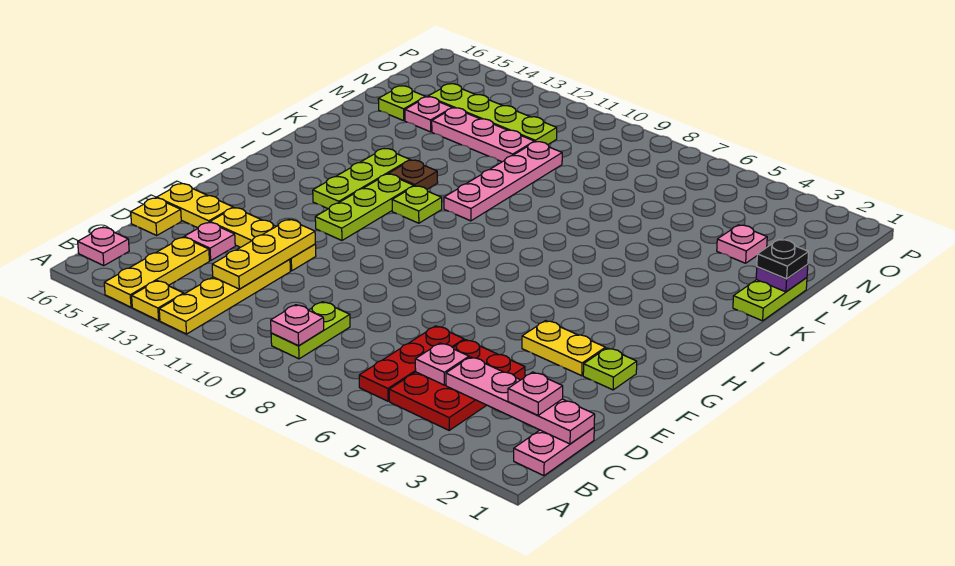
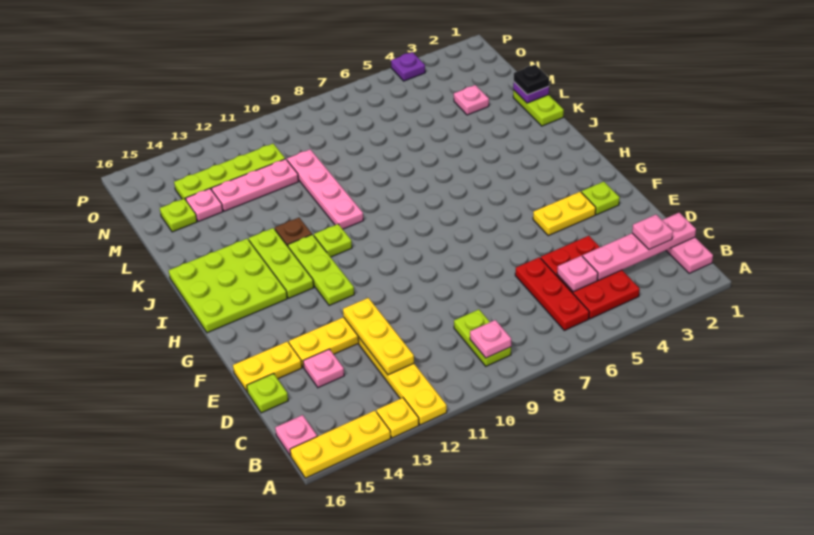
yellow 1x3 plate [104,237,209,307] -> yellow 1x3 plate turned to [290,411,391,478]
yellow 1x1 plate [131,198,181,235] -> lime 1x1 plate [247,374,288,413]
none -> lime 3x3 plate [169,239,287,333]
none -> purple 1x1 plate [391,52,425,81]

